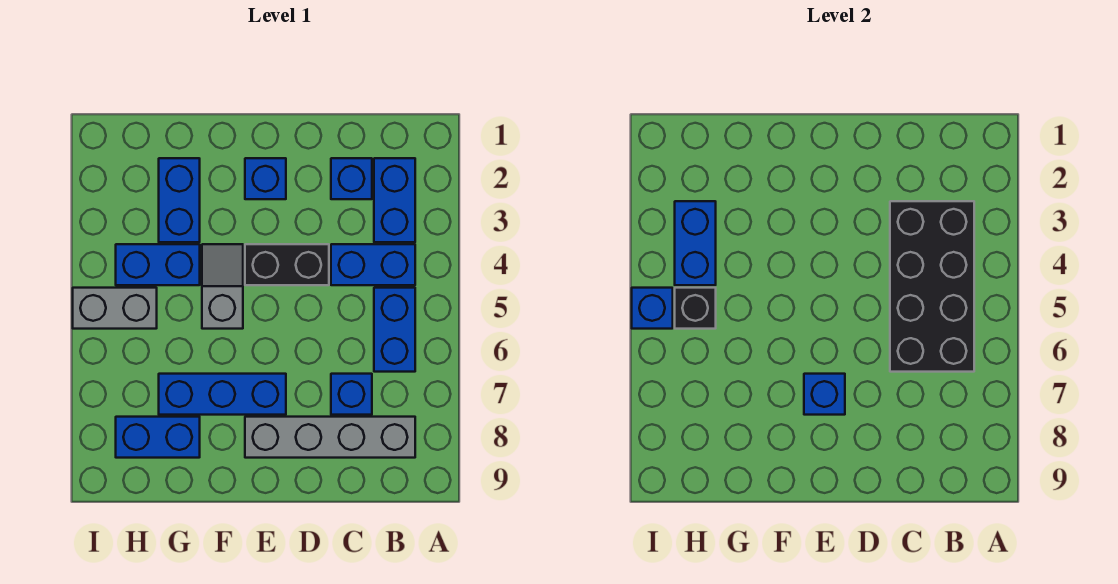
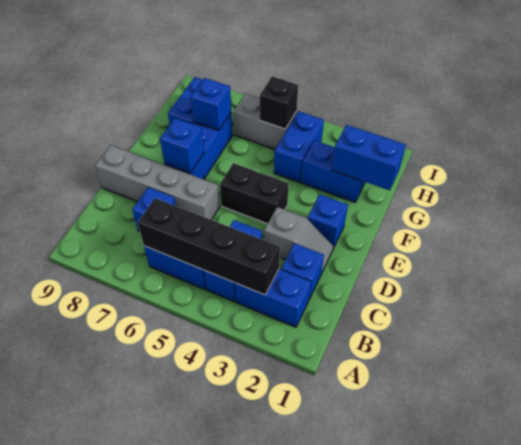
black 2x4 brick [890,201,974,372] -> black 1x4 brick [138,198,280,295]
grey 1x4 brick [245,417,415,458] -> grey 1x4 brick turned to [95,145,220,220]
black 1x2 brick [245,244,329,285] -> black 1x2 brick turned to [220,163,289,224]
grey 1x2 slope [202,244,243,329] -> grey 1x2 slope moved to [264,207,333,273]
blue 1x2 brick [675,201,716,285] -> blue 1x2 brick moved to [332,125,406,190]
grey 1x2 brick [73,288,157,329] -> grey 1x2 brick turned to [233,94,297,149]
blue 1x1 brick [632,288,673,329] -> blue 1x1 brick moved to [191,78,231,130]

